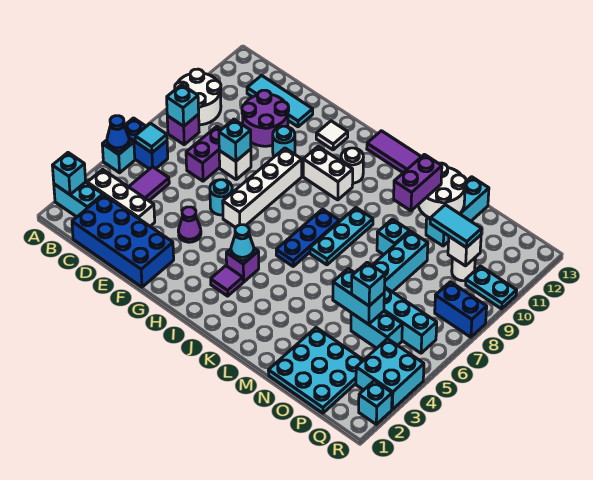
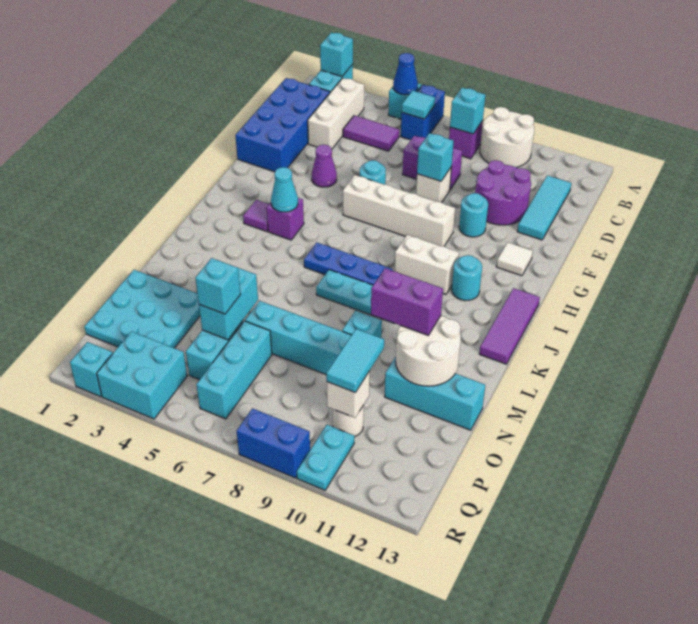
white 1x2 brick [303,147,353,200] -> white 1x2 brick turned to [394,235,459,294]
white 1x1 round brick [341,148,363,183] -> cyan 1x1 round brick [452,255,482,301]
blue 1x2 brick [435,282,487,337] -> blue 1x2 brick turned to [237,408,310,478]

